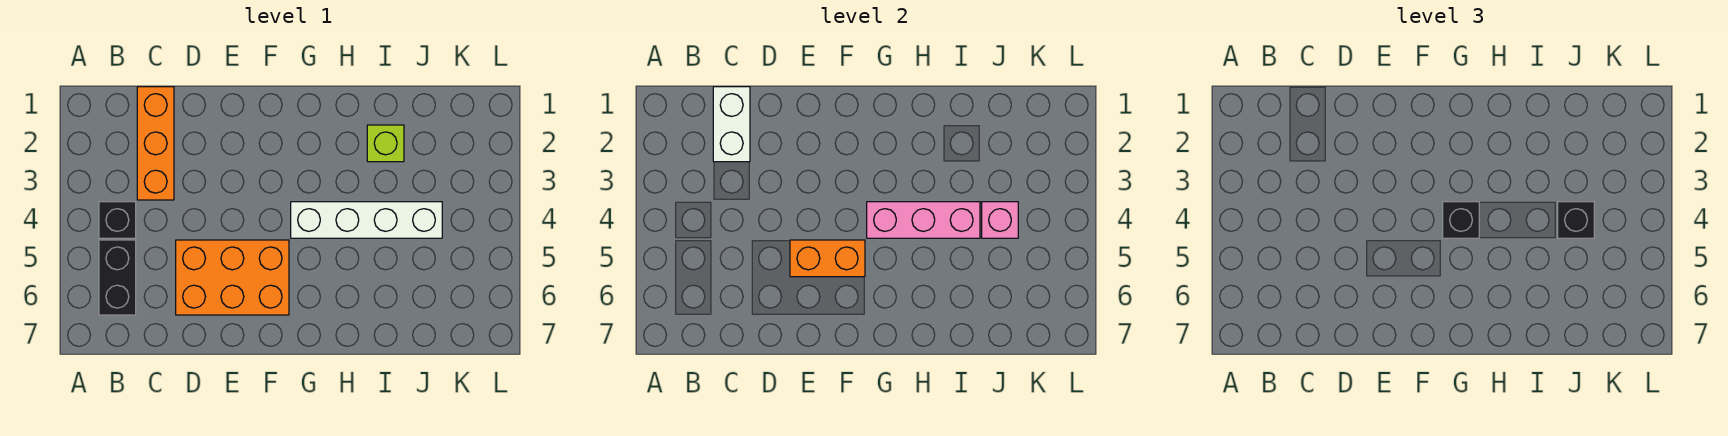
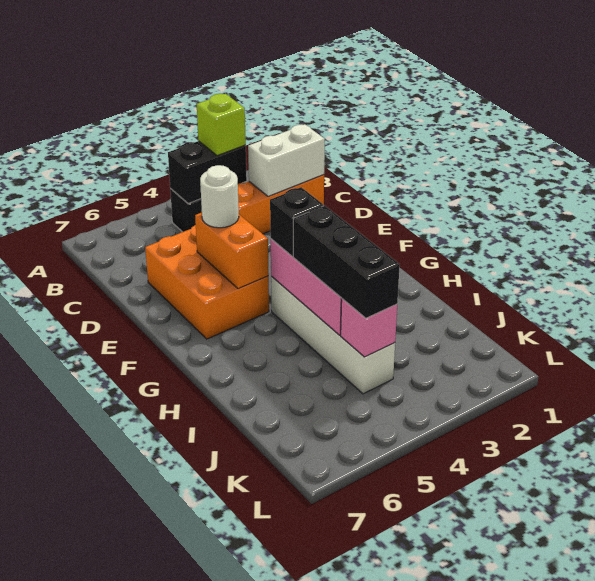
black 1x2 brick [99,240,136,315] -> black 1x2 brick moved to [168,141,247,204]
none -> white 1x1 round brick [200,165,239,228]
lime 1x1 brick [367,125,404,162] -> lime 1x1 brick moved to [197,94,246,155]
black 1x1 brick [1558,202,1594,238] -> black 1x3 brick [293,206,400,318]

